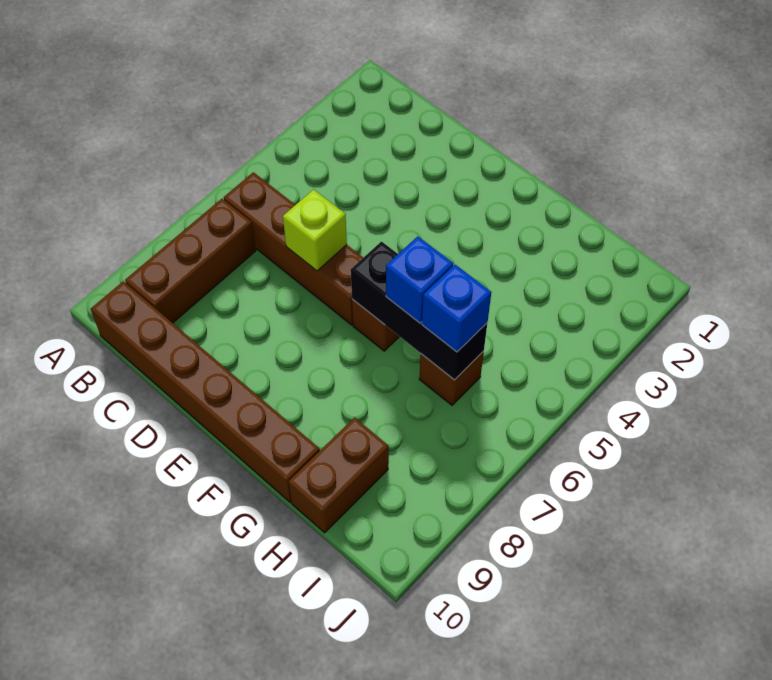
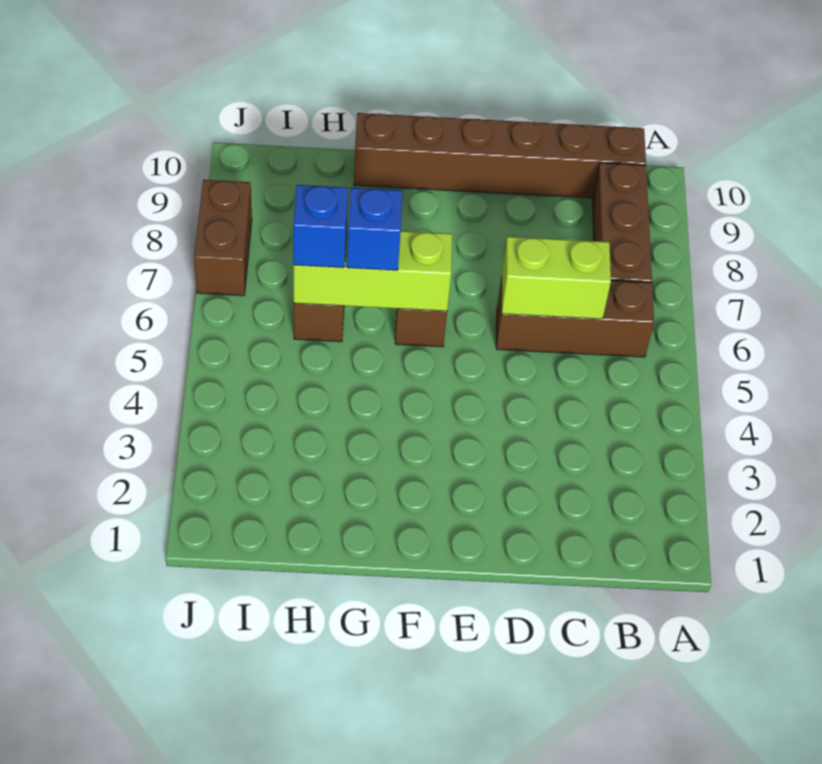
brown 1x4 brick [224,172,363,325] -> brown 1x3 brick [496,276,654,357]
lime 1x1 brick [283,189,347,271] -> lime 1x2 brick [502,237,611,319]
black 1x3 brick [351,242,487,380] -> lime 1x3 brick [294,228,452,311]
brown 1x2 brick [289,417,389,533] -> brown 1x2 brick moved to [194,180,252,296]

